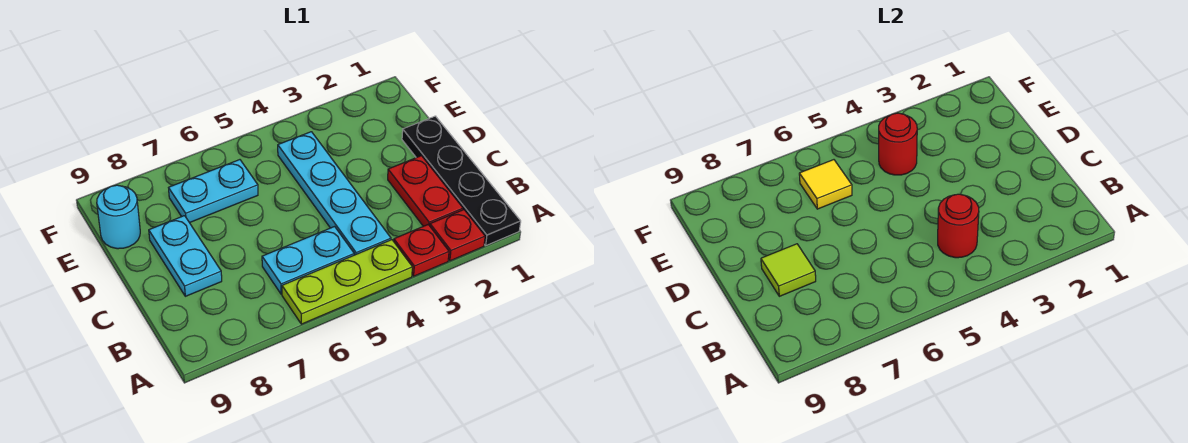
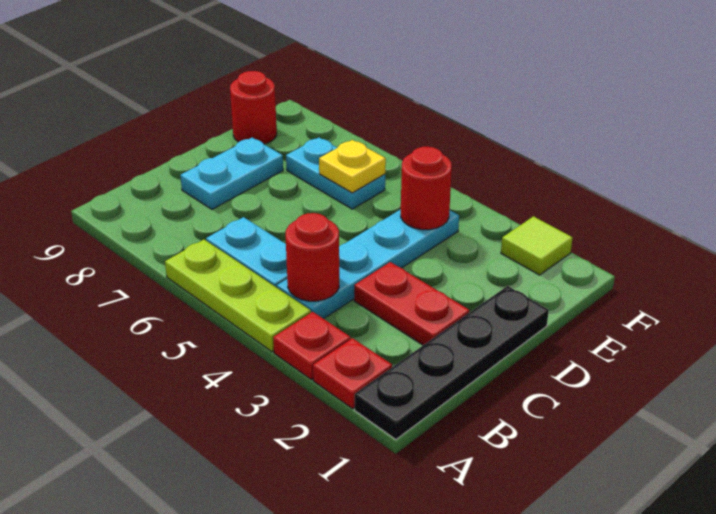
red 1x2 plate [388,156,463,226] -> red 1x2 plate turned to [354,262,469,345]
lime 1x1 tile [761,244,816,296] -> lime 1x1 tile moved to [501,216,573,275]
yellow 1x1 tile [799,160,852,209] -> yellow 1x1 plate [319,140,386,193]
cyan 1x1 round brick [97,185,140,249] -> red 1x1 round brick [230,71,277,144]

